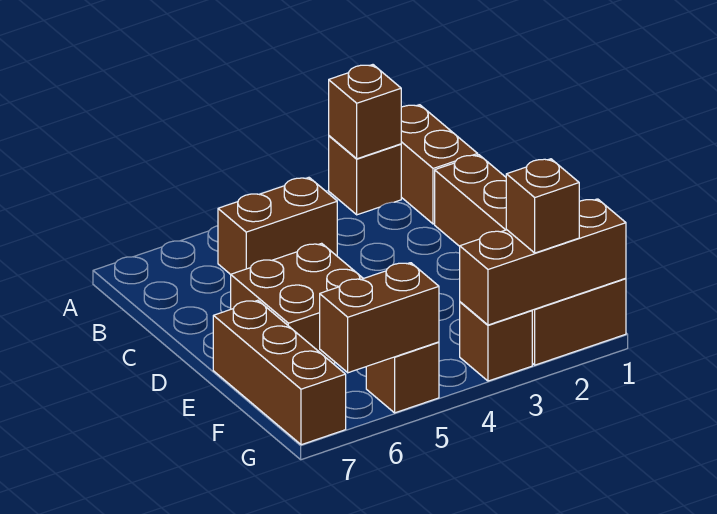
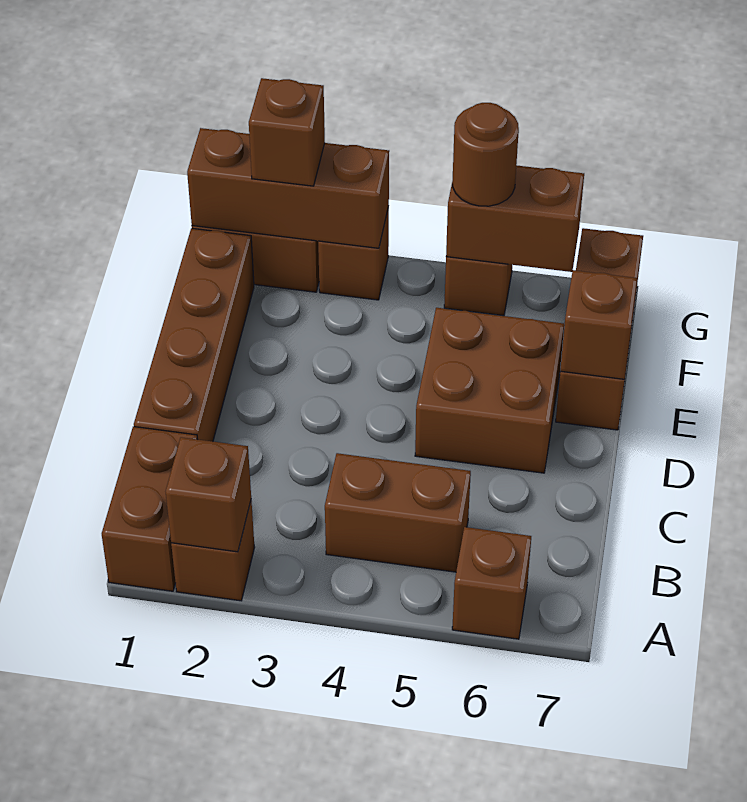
none -> brown 1x1 brick [452,527,531,639]
none -> brown 1x1 brick [560,270,637,379]
none -> brown 1x1 round brick [453,103,519,206]

